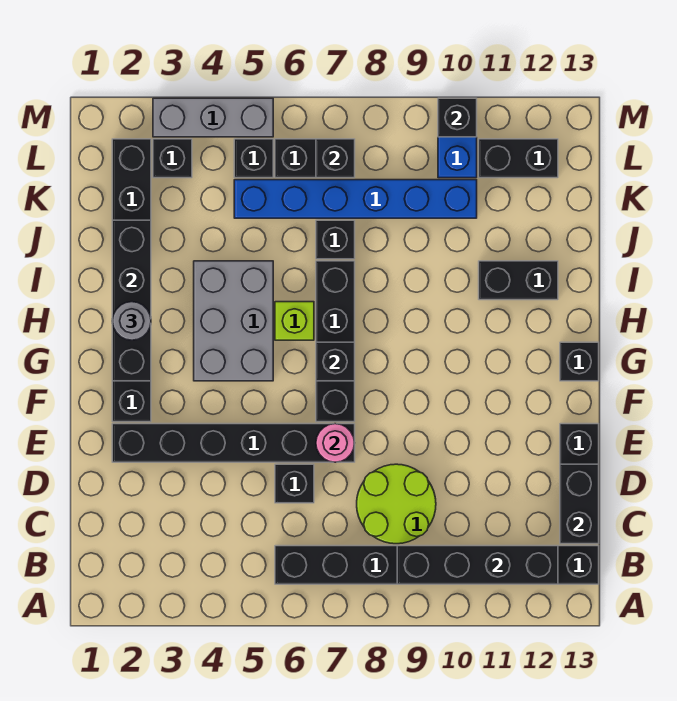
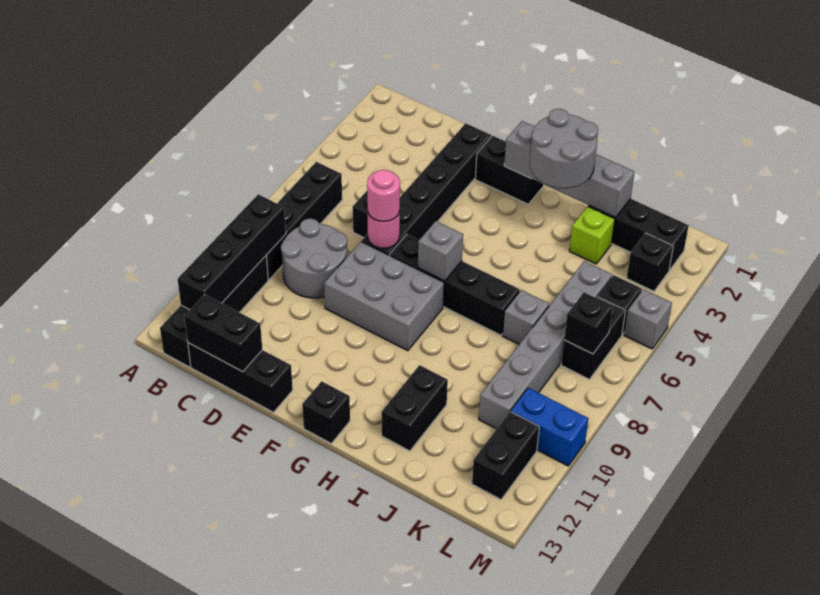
lime 2x2 round brick [357,464,436,544] -> grey 2x2 round brick [281,218,347,298]
none -> pink 1x1 round brick [367,170,400,222]
black 1x4 brick [112,220,151,381] -> grey 1x4 brick [504,121,634,217]
grey 2x3 brick [194,261,273,381] -> grey 2x3 brick moved to [324,242,444,351]
black 1x1 brick [316,342,355,381] -> grey 1x1 brick [418,221,463,281]
grey 1x1 round brick [112,302,151,340] -> grey 2x2 round brick [530,109,598,188]
lime 1x1 brick [275,302,314,340] -> lime 1x1 brick moved to [569,206,615,264]
black 1x1 brick [316,220,355,259] -> grey 1x1 brick [503,290,549,344]
blue 1x6 brick [234,180,477,218] -> grey 1x6 brick [479,261,612,429]
grey 1x3 brick [153,98,273,137] -> grey 1x1 brick [624,289,672,349]
black 1x1 brick [438,98,477,137] -> none

